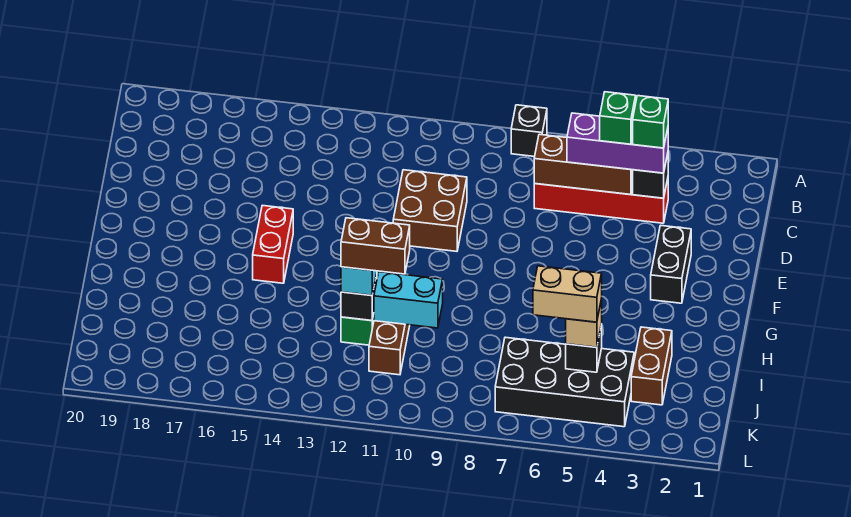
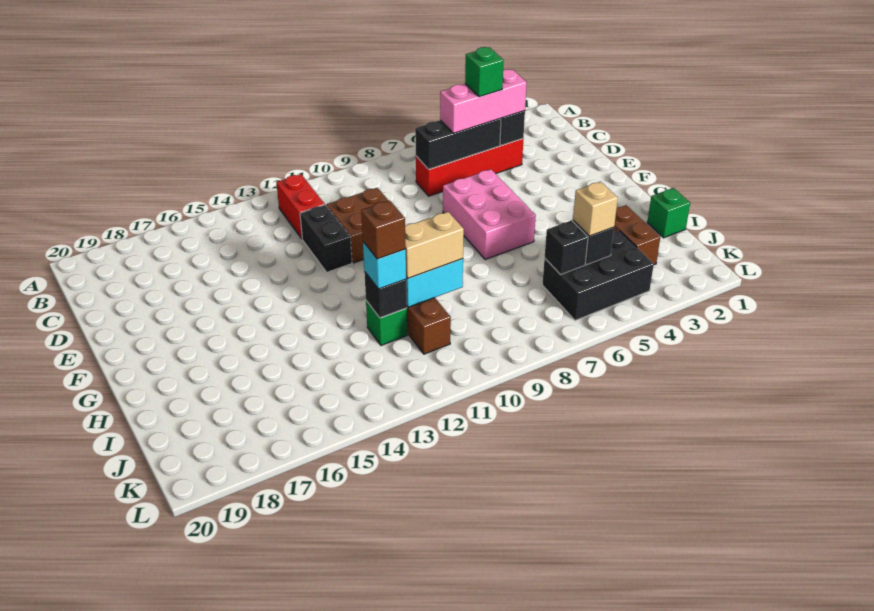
black 1x1 brick [511,105,547,157] -> black 1x1 brick moved to [545,221,588,275]
purple 1x3 brick [567,113,668,173] -> pink 1x3 brick [440,69,527,133]
green 1x1 brick [633,96,668,148] -> green 1x1 brick moved to [647,188,690,238]
brown 1x3 brick [534,134,633,195] -> black 1x3 brick [415,118,501,169]
black 1x2 brick [651,225,691,303] -> black 1x2 brick moved to [300,205,352,272]
none -> pink 2x3 brick [443,169,536,259]
red 1x2 brick [253,205,293,283] -> red 1x2 brick moved to [276,174,325,239]
brown 1x2 brick [341,218,410,274] -> brown 1x1 brick [361,200,406,259]
black 2x4 brick [495,337,634,427] -> black 2x3 brick [542,230,654,320]
tan 1x2 brick [533,266,602,322] -> tan 1x2 brick moved to [405,212,464,278]

